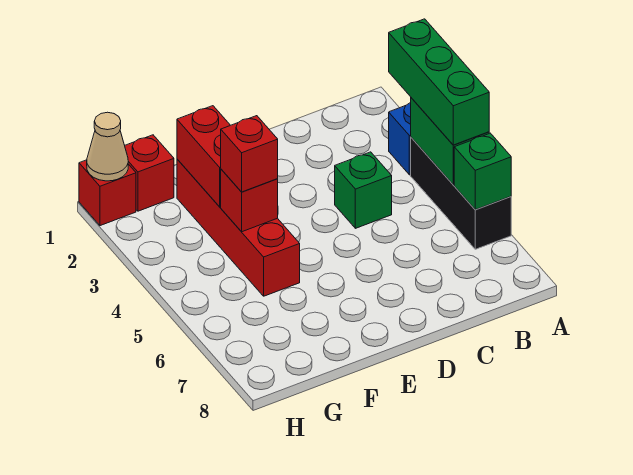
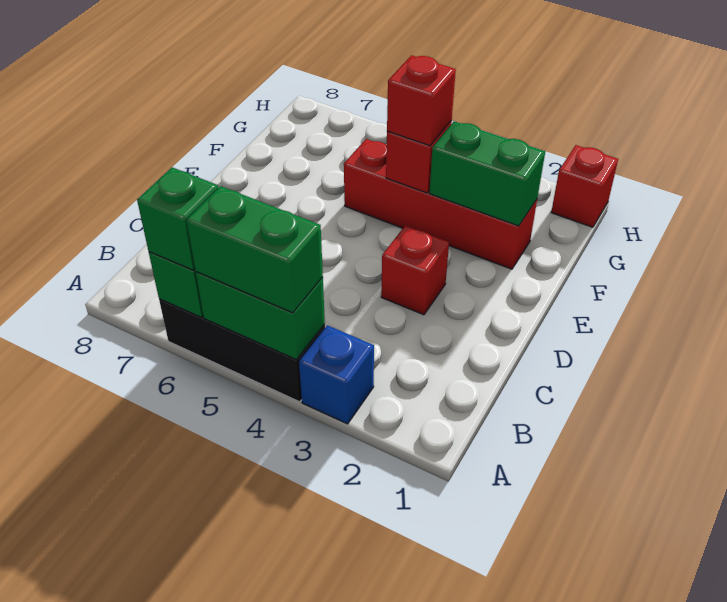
green 1x3 brick [389,19,489,145] -> green 1x2 brick [187,186,323,313]
green 1x1 brick [335,152,392,228] -> green 1x1 brick moved to [137,167,218,270]
red 1x2 brick [177,106,230,207] -> green 1x2 brick [430,121,545,226]
red 1x1 brick [125,135,174,211] -> red 1x1 brick moved to [381,225,449,315]
tan 1x1 cone [87,112,128,181] -> none

